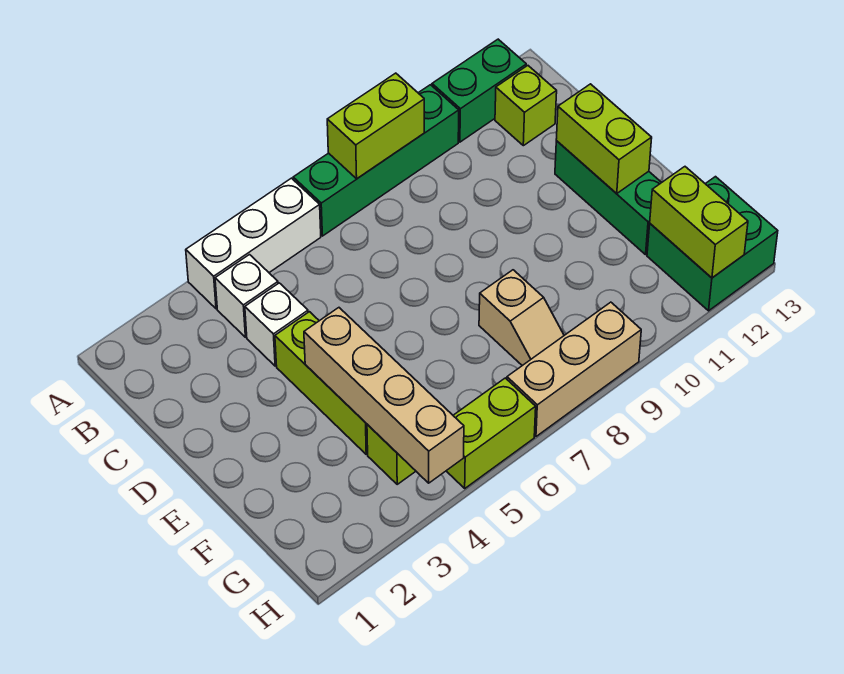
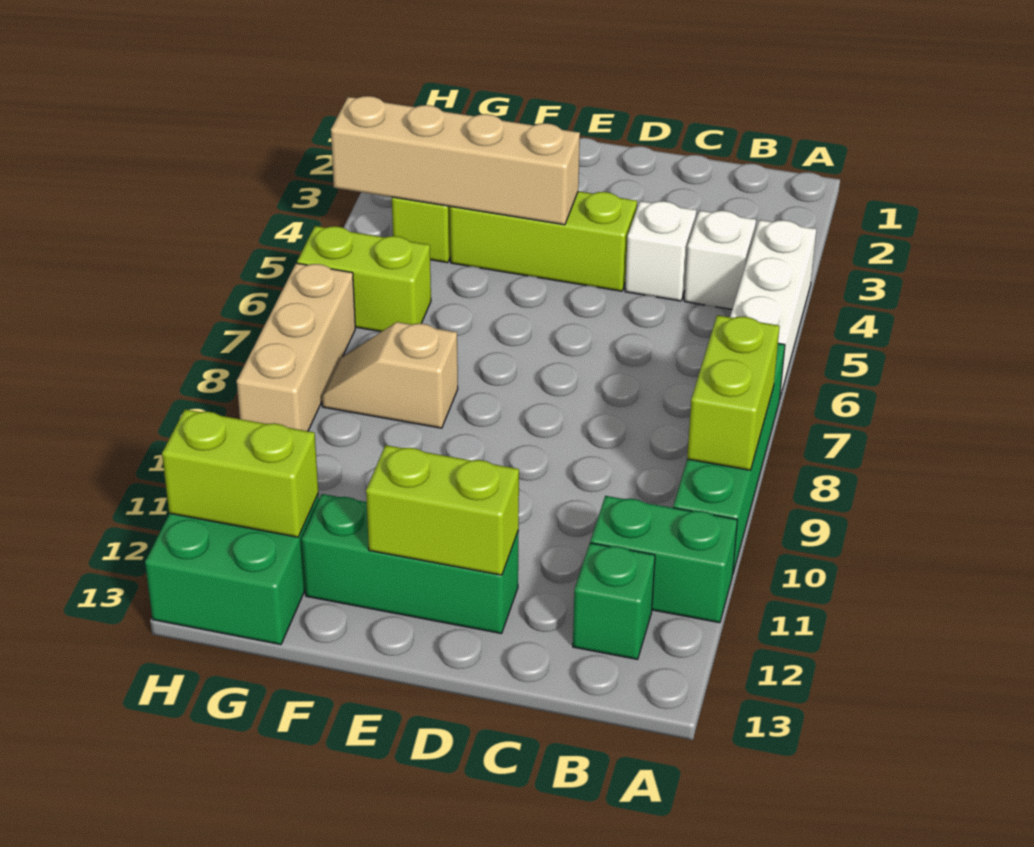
green 1x2 brick [432,39,526,142] -> green 1x2 brick turned to [590,496,737,623]
lime 1x1 brick [495,66,557,146] -> green 1x1 brick [573,543,655,659]
lime 1x2 brick [447,378,536,488] -> lime 1x2 brick turned to [297,226,431,332]

